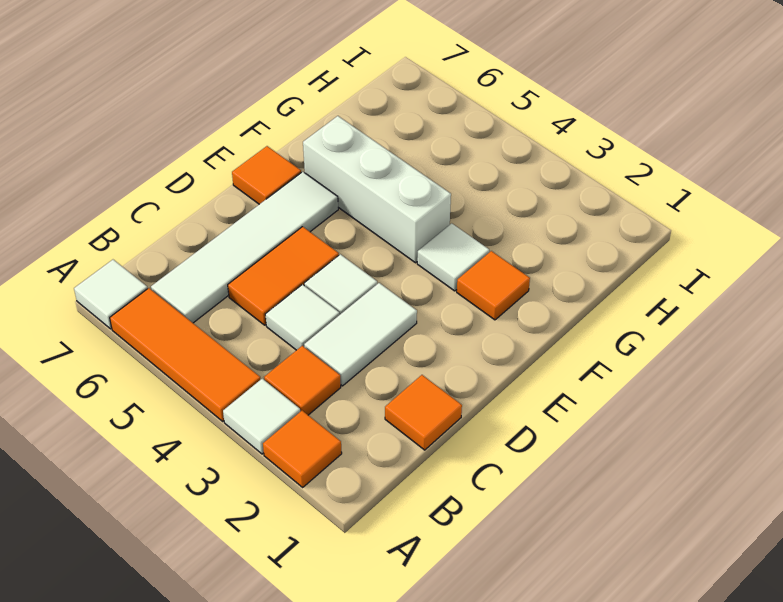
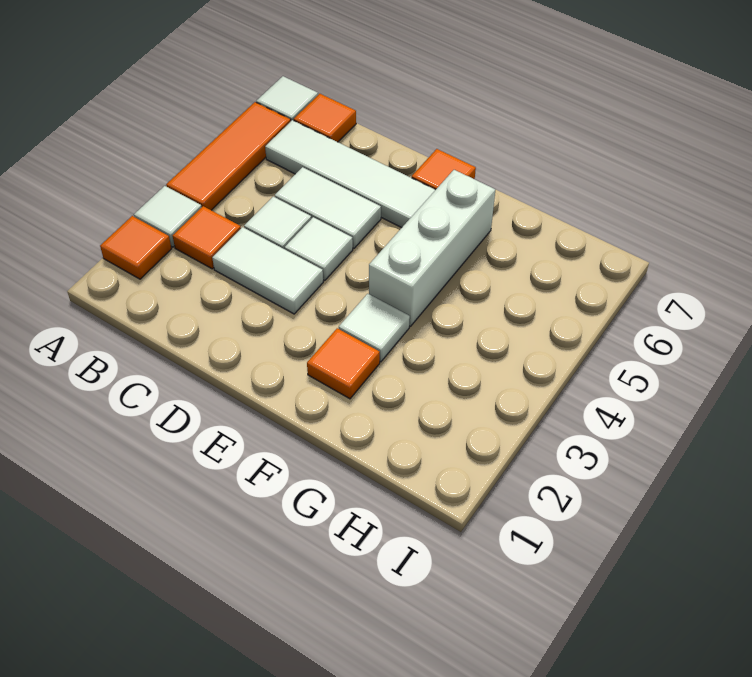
orange 1x1 tile [385,375,462,450] -> orange 1x1 tile moved to [294,94,356,142]
orange 1x2 tile [228,227,339,325] -> white 1x2 tile [275,167,381,248]

